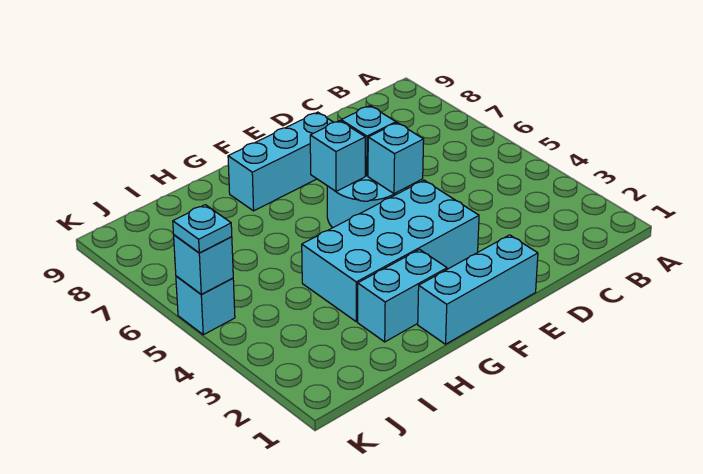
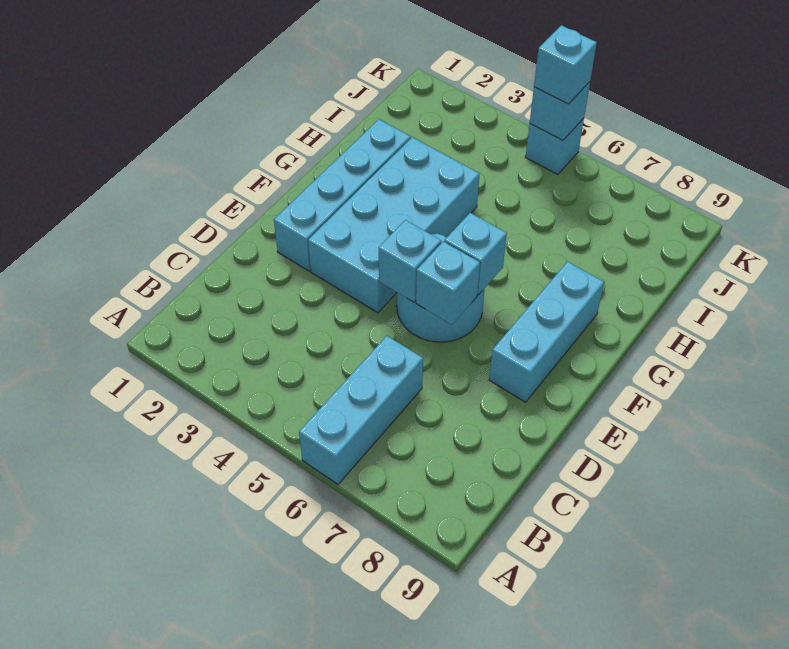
cyan 1x3 brick [418,235,538,344] -> cyan 1x3 brick moved to [299,336,423,484]
cyan 1x2 brick [358,250,447,342] -> cyan 1x4 brick [274,119,411,271]
cyan 1x1 plate [173,205,232,253] -> cyan 1x1 brick [534,25,597,104]

